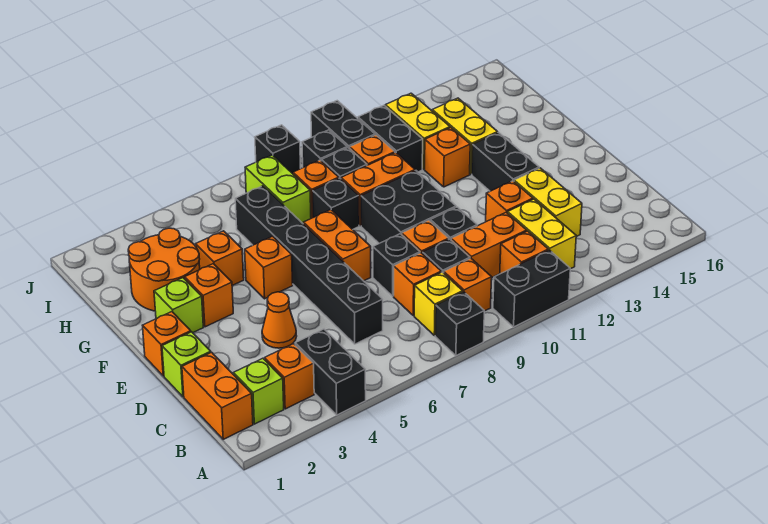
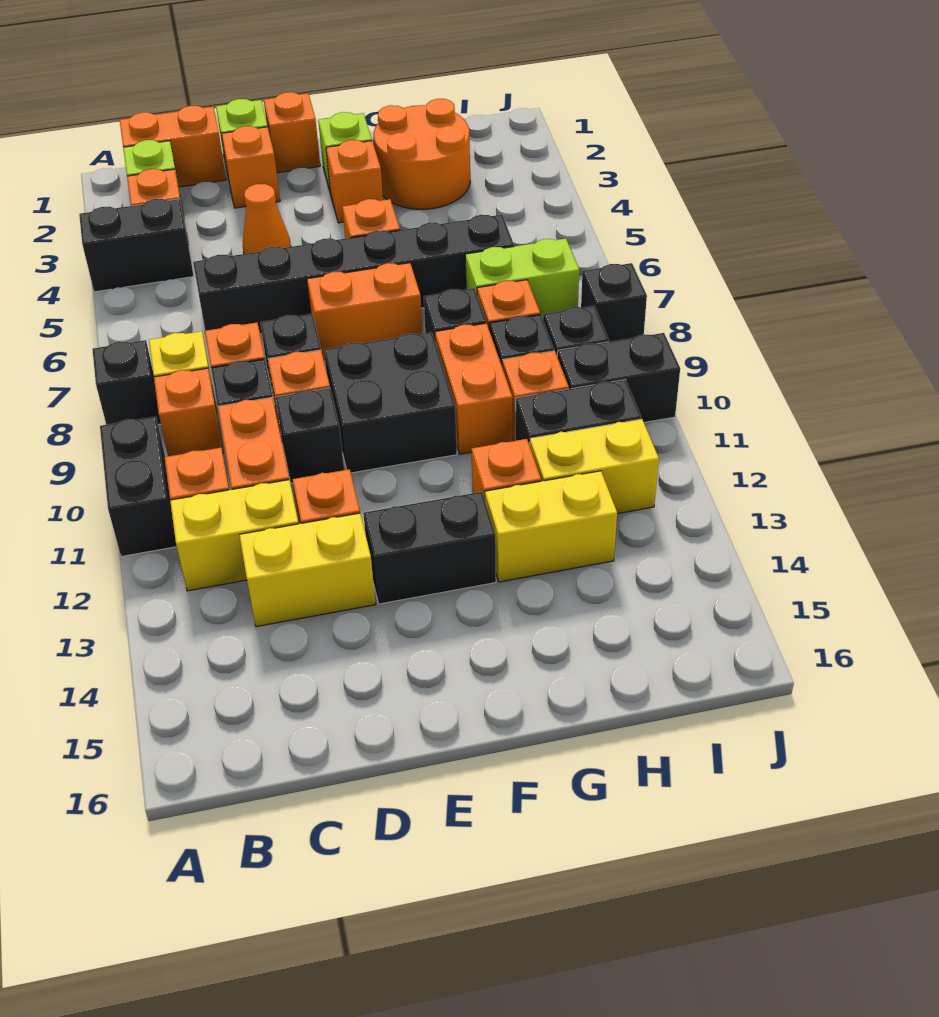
orange 1x1 brick [195,231,244,285] -> orange 1x1 brick moved to [222,126,280,208]

